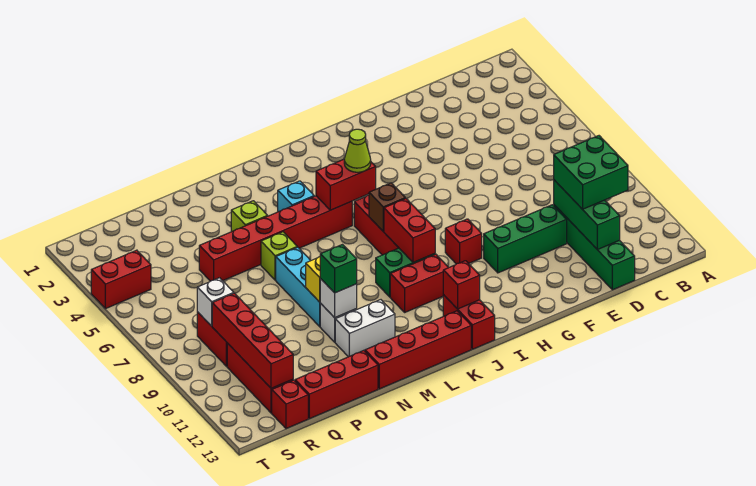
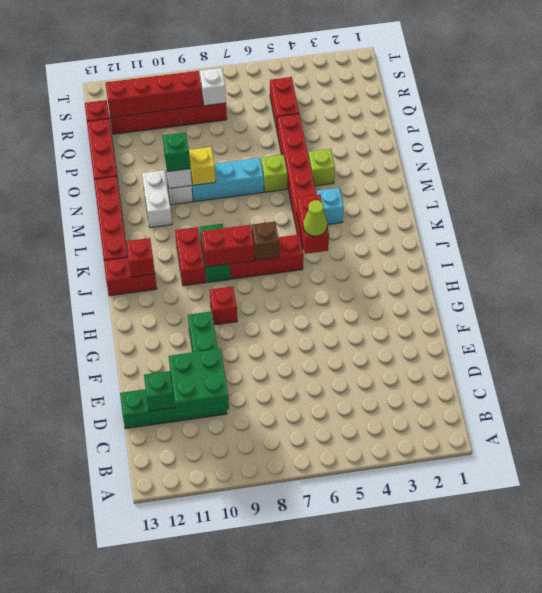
red 1x2 brick [91,250,151,309] -> red 1x2 brick moved to [270,77,299,129]

